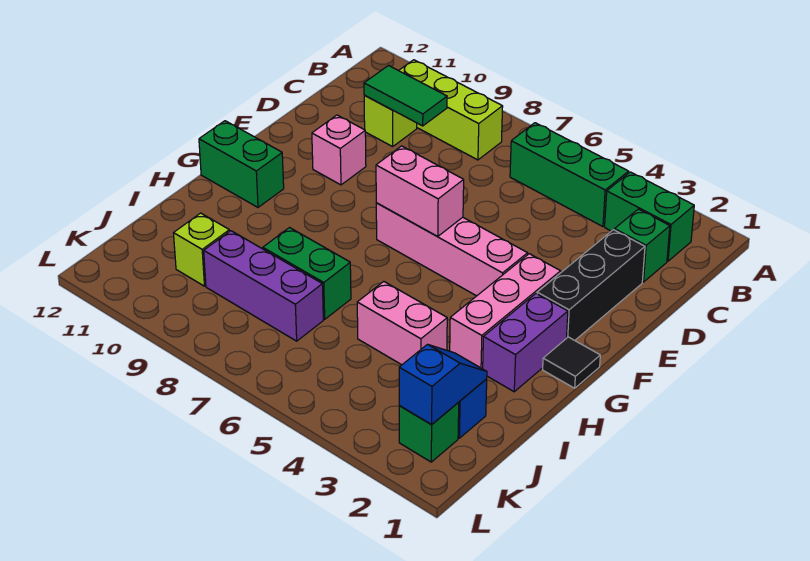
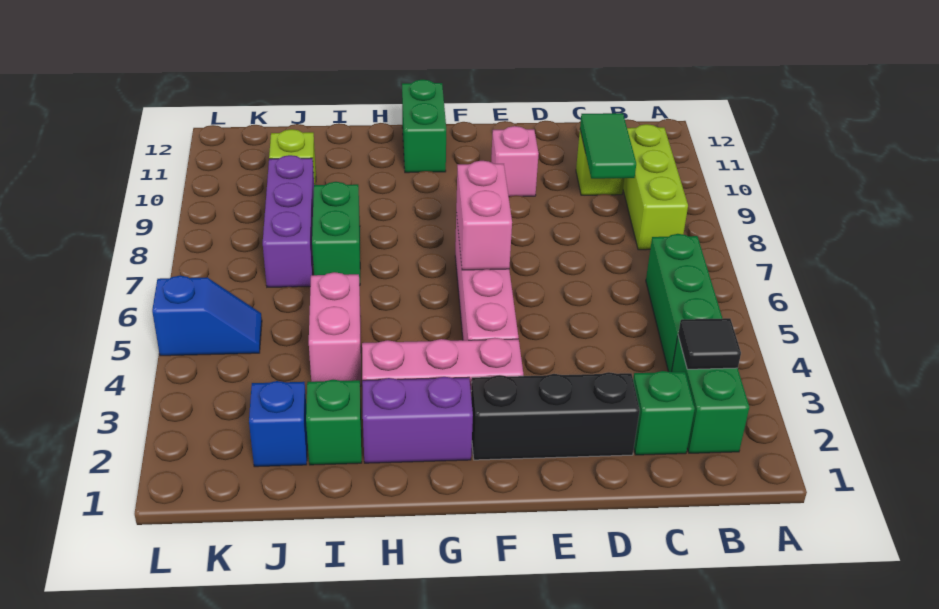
black 1x1 tile [543,337,600,388] -> black 1x1 tile moved to [678,318,741,369]
blue 1x2 slope [399,344,487,425] -> blue 1x2 slope moved to [152,276,262,356]
green 1x1 brick [399,402,459,462] -> green 1x1 brick moved to [306,380,362,465]

